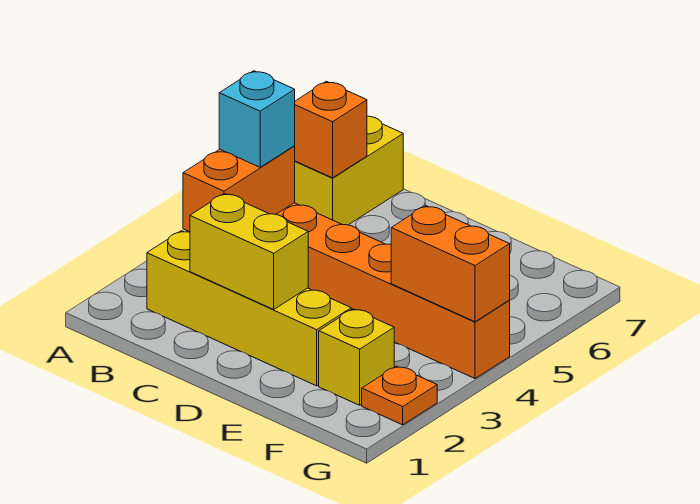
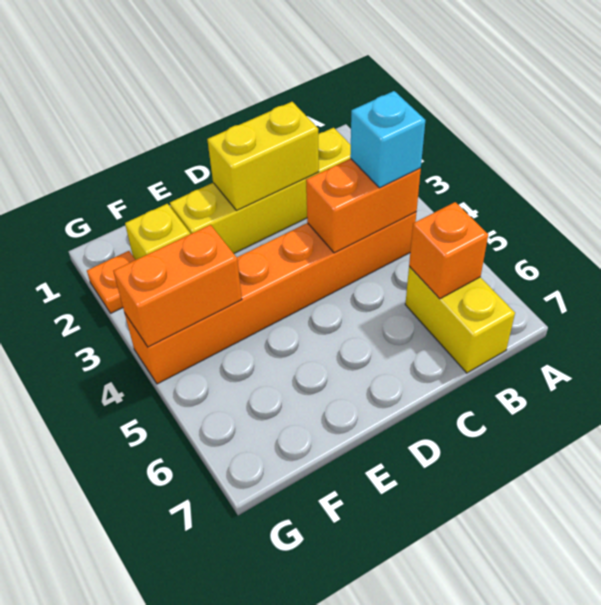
orange 1x2 brick [183,146,295,232] -> orange 1x2 brick turned to [306,159,421,253]

